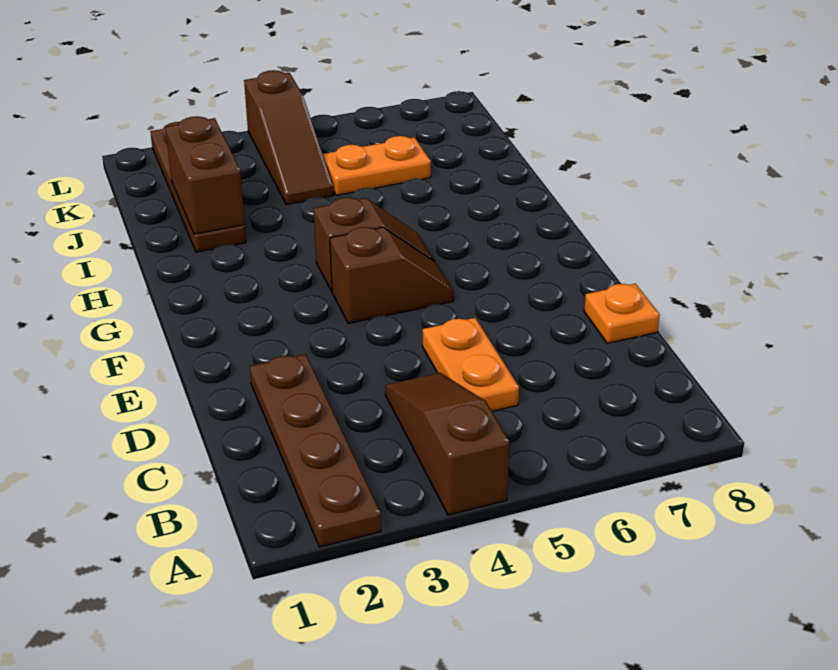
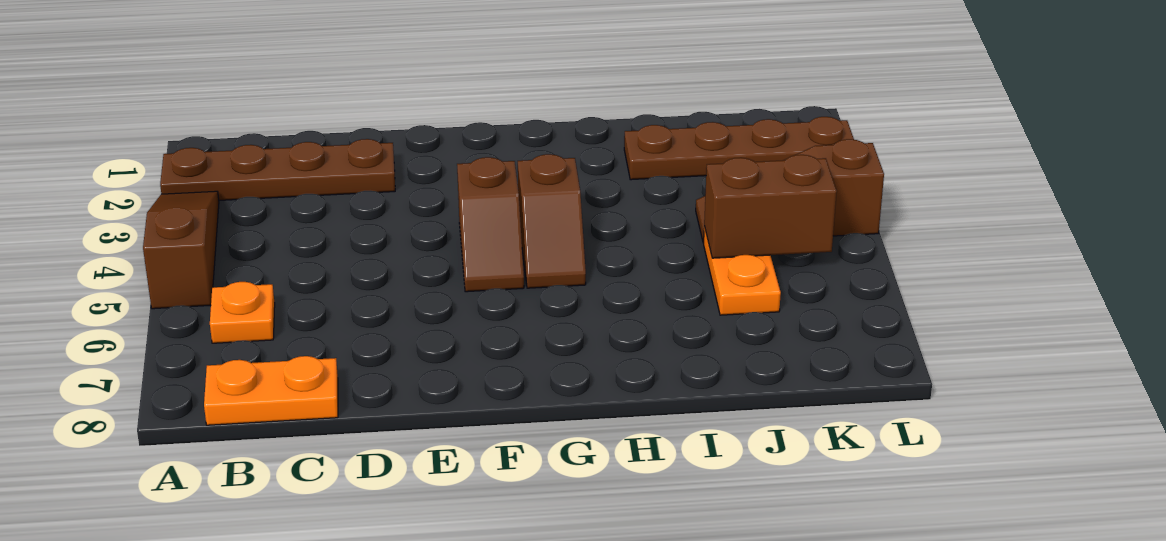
brown 1x3 slope [385,373,510,515] -> brown 1x3 slope turned to [143,191,219,309]
orange 1x2 plate [423,318,519,411] -> orange 1x2 plate moved to [204,356,338,425]
orange 1x1 plate [584,284,660,343] -> orange 1x1 plate moved to [210,282,275,343]
brown 1x2 brick [165,116,245,234] -> brown 1x2 brick moved to [704,155,837,258]

